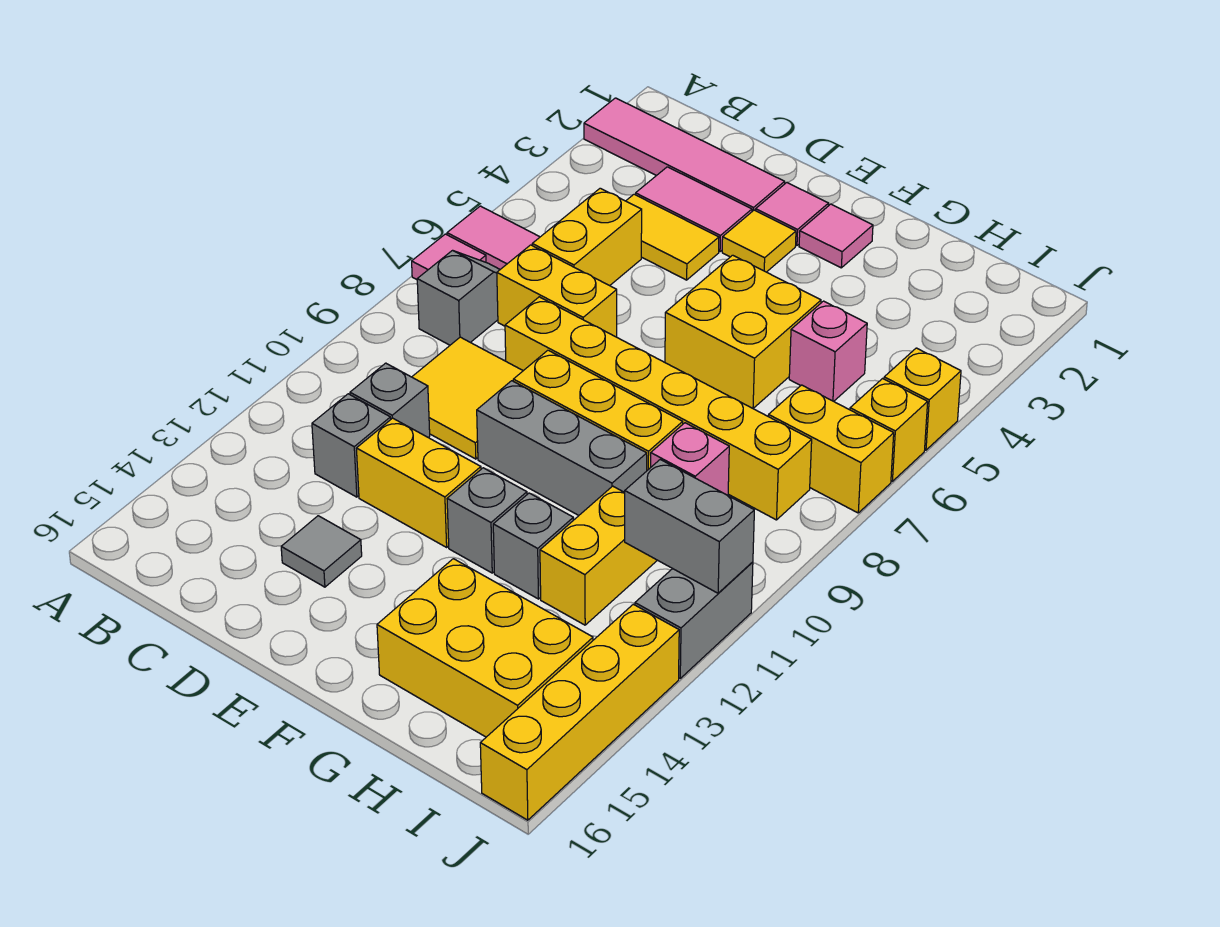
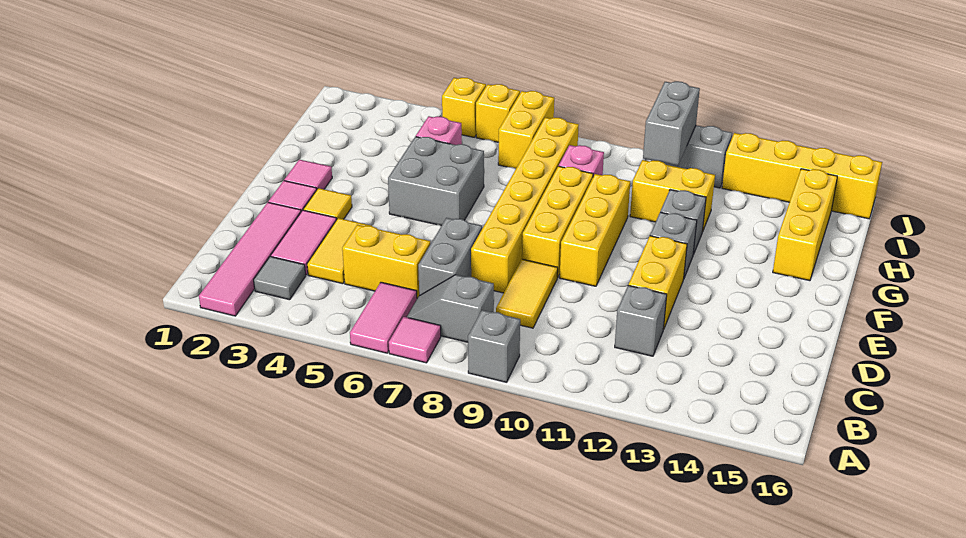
yellow 1x2 brick [497,245,617,337] -> grey 1x2 brick [418,218,482,295]
yellow 2x2 tile [412,337,523,459] -> yellow 1x2 tile [496,259,558,328]
grey 1x1 brick [350,363,430,437] -> grey 1x1 brick moved to [468,310,520,382]
grey 1x1 tile [281,516,362,587] -> grey 1x1 tile moved to [254,257,306,300]
grey 1x3 brick [477,381,647,515] -> yellow 1x3 brick [560,174,630,286]
yellow 2x2 brick [665,255,821,408] -> grey 2x2 brick [388,137,484,226]
yellow 2x3 brick [377,559,593,737] -> yellow 1x3 brick [773,169,837,281]

